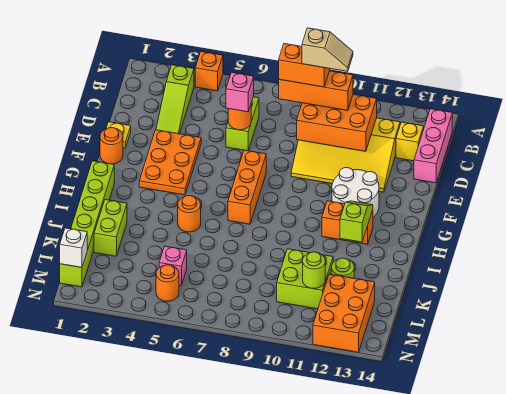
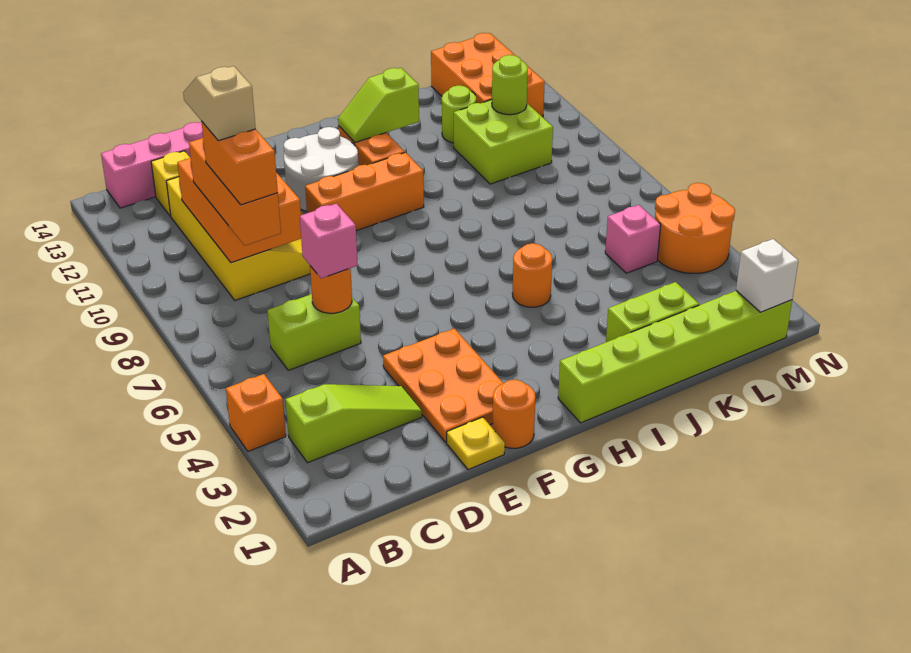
orange 2x3 plate [139,130,201,195] -> orange 2x3 plate turned to [383,329,503,442]
orange 1x3 brick [228,150,266,224] -> orange 1x3 brick moved to [305,152,424,231]
orange 2x3 brick [313,274,375,352] -> orange 2x3 brick turned to [431,33,545,117]
orange 1x1 round brick [156,265,179,301] -> orange 2x2 round brick [655,183,735,273]

